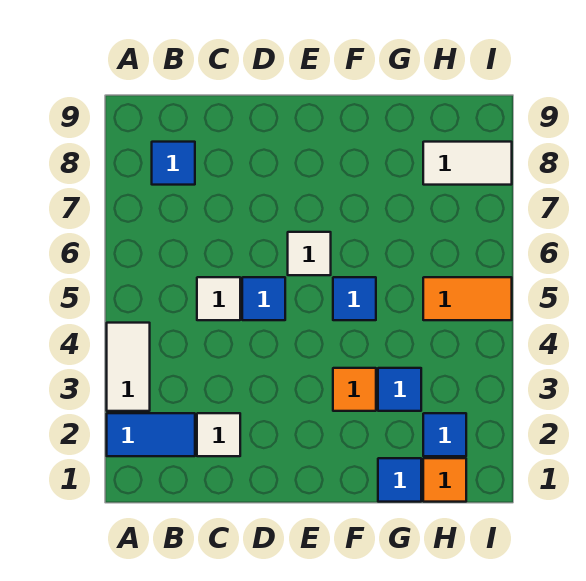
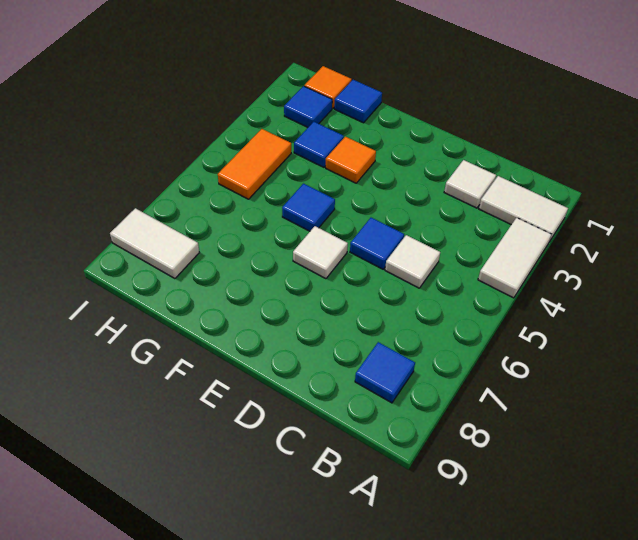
blue 1x2 tile [107,413,195,456] -> white 1x2 tile [479,176,568,242]
orange 1x2 tile [423,277,512,320] -> orange 1x2 tile turned to [218,129,291,199]

